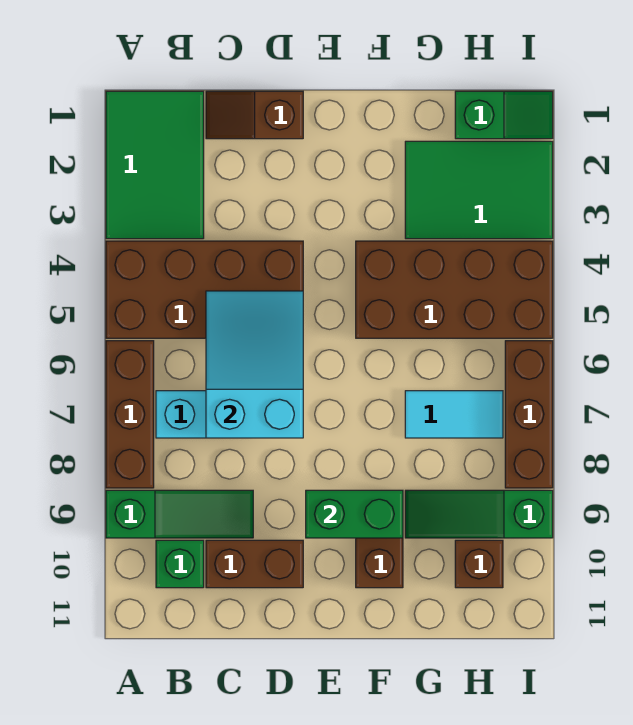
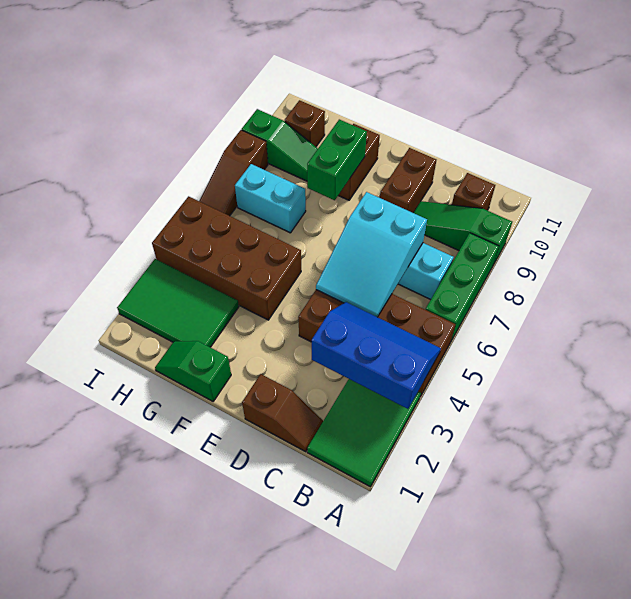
none -> blue 2x3 slope [312,302,441,409]
brown 1x3 brick [106,341,154,488] -> green 1x3 brick [425,233,499,341]
green 1x1 brick [156,540,204,588] -> brown 1x1 brick [452,173,495,210]
brown 1x2 brick [206,540,303,588] -> brown 1x2 brick turned to [380,148,436,213]
green 1x2 brick [306,490,403,538] -> green 1x2 brick turned to [307,119,367,200]
cyan 1x2 tile [405,391,503,438] -> cyan 1x2 brick [235,164,306,233]
green 1x2 slope [455,91,553,139] -> green 1x2 slope moved to [155,341,231,401]
brown 1x3 brick [505,341,553,488] -> brown 1x3 slope [199,130,268,216]

